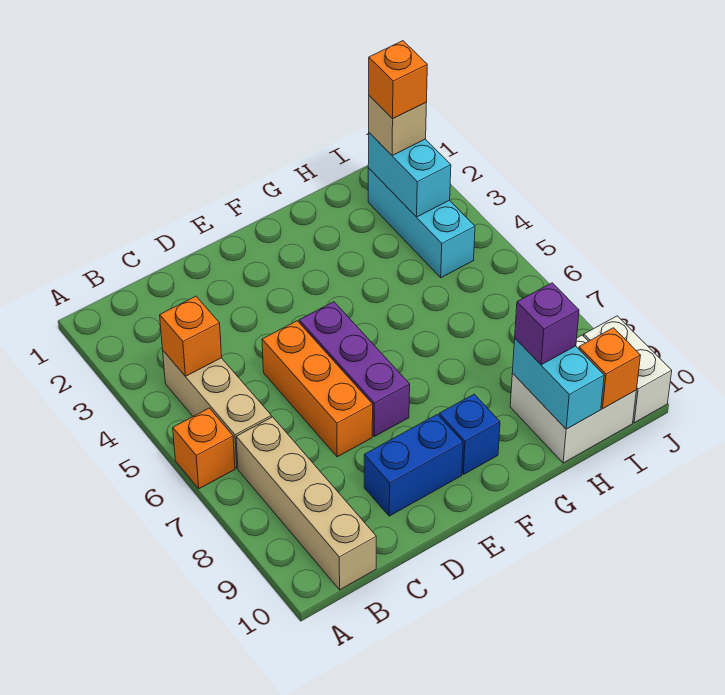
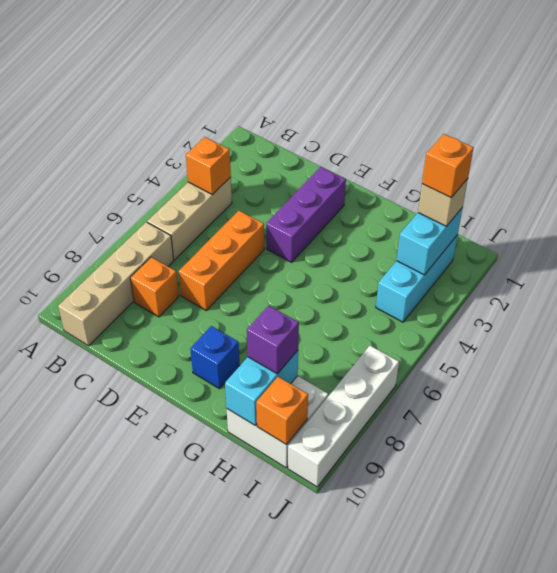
orange 1x1 brick [173,408,235,489] -> orange 1x1 brick moved to [130,257,179,317]
blue 1x2 brick [364,414,463,516] -> none
purple 1x3 brick [299,302,410,436] -> purple 1x3 brick moved to [266,167,346,262]
white 1x2 brick [584,316,672,423] -> white 1x4 brick [288,346,399,487]

